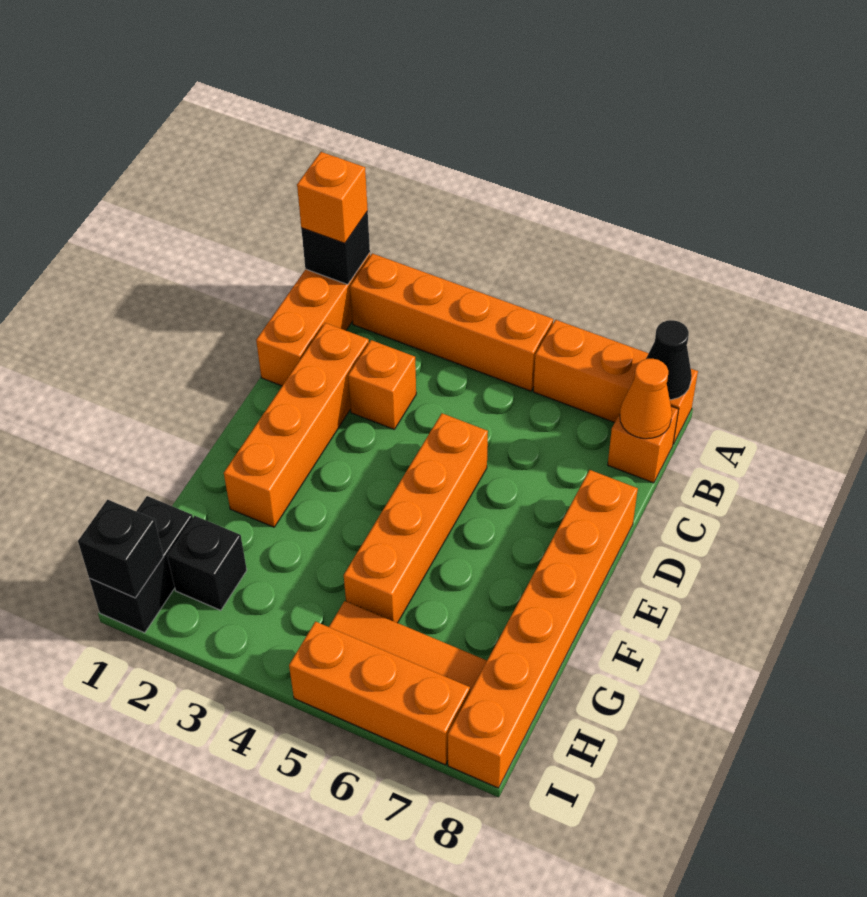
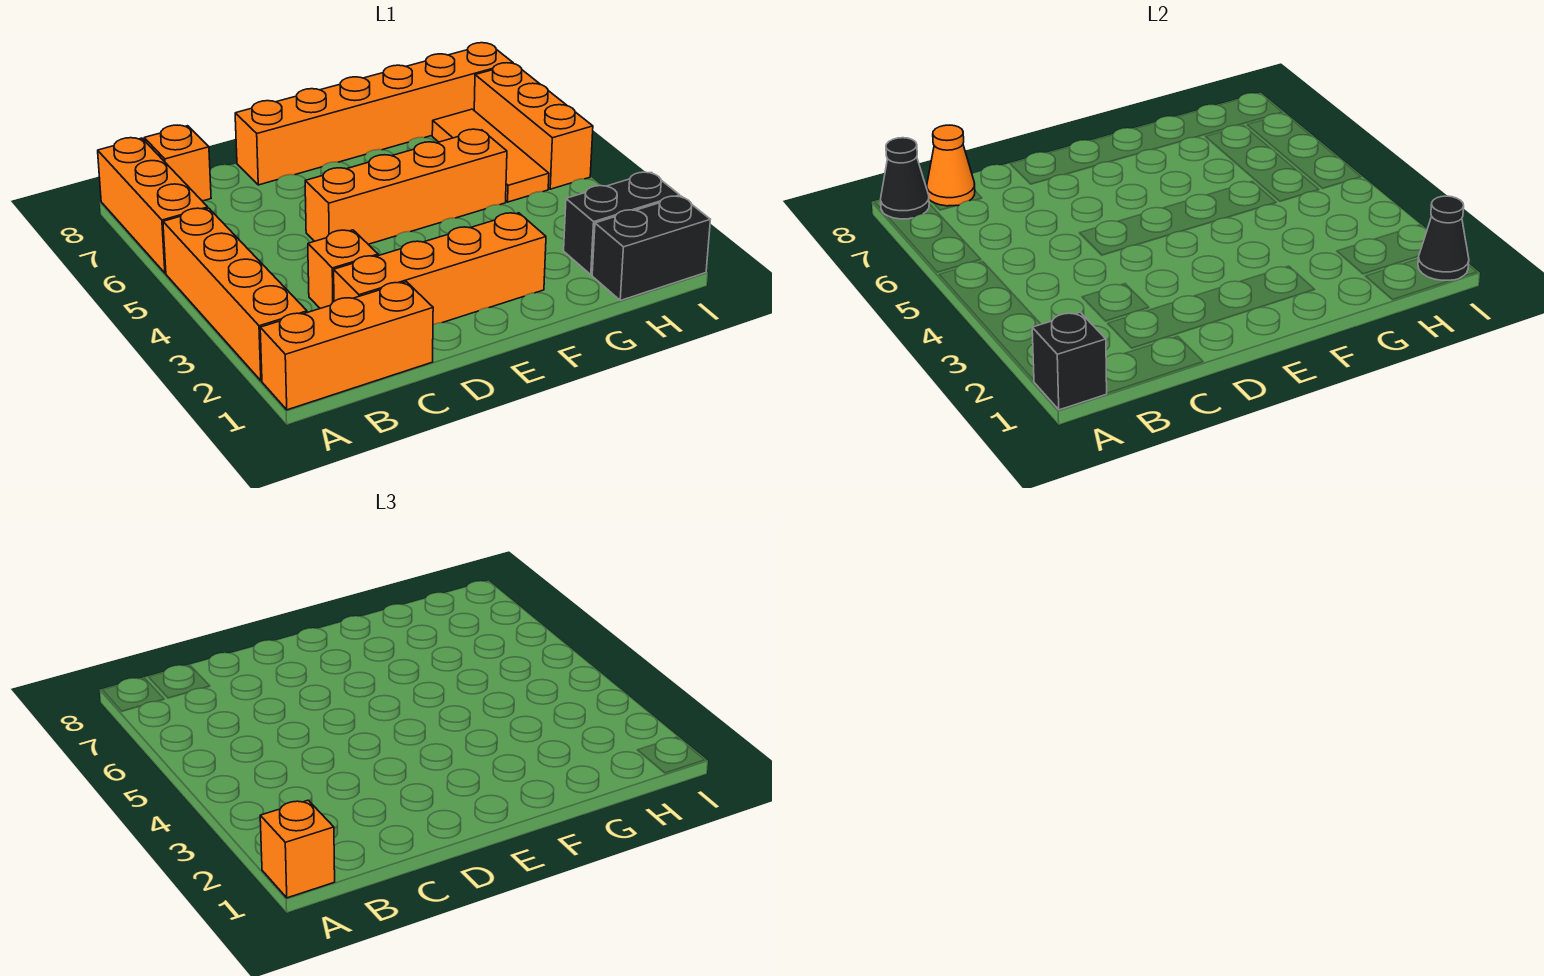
black 1x1 brick [168,516,247,610] -> black 1x2 brick [564,172,680,275]
black 1x1 brick [78,500,164,598] -> black 1x1 cone [1418,196,1469,280]

